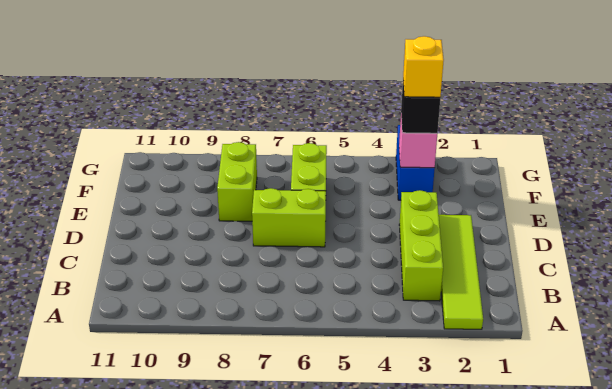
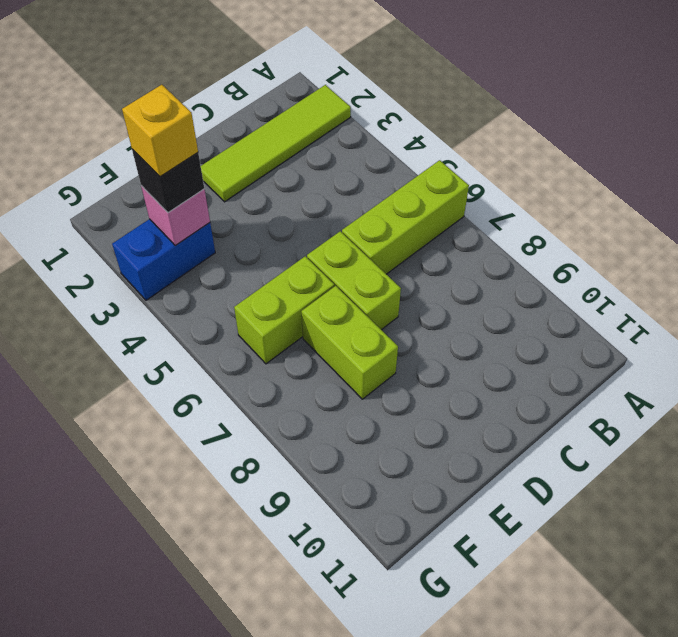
lime 1x3 brick [399,190,443,301] -> lime 1x3 brick moved to [342,160,469,274]
lime 1x2 brick [217,142,257,221] -> lime 1x2 brick turned to [301,286,398,399]

